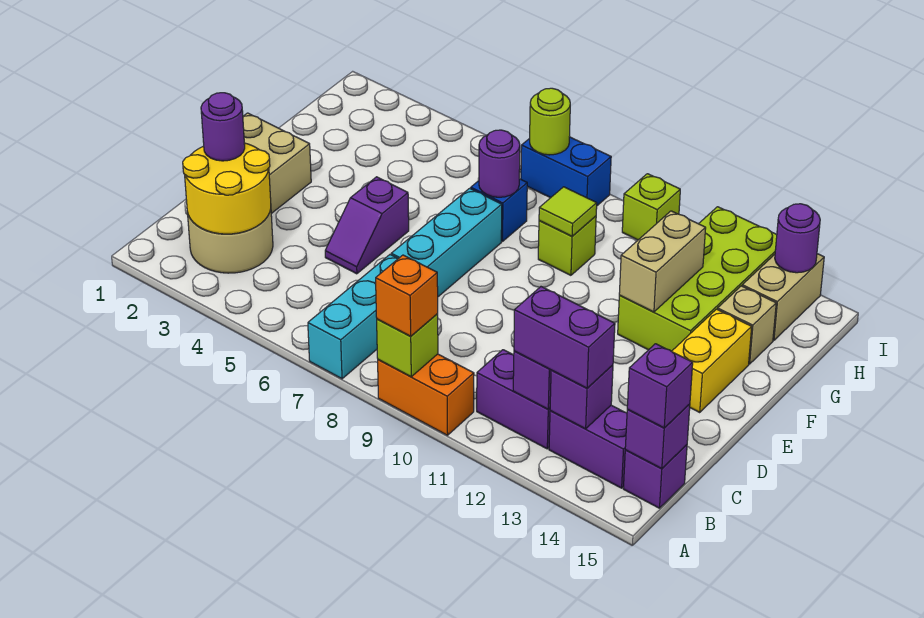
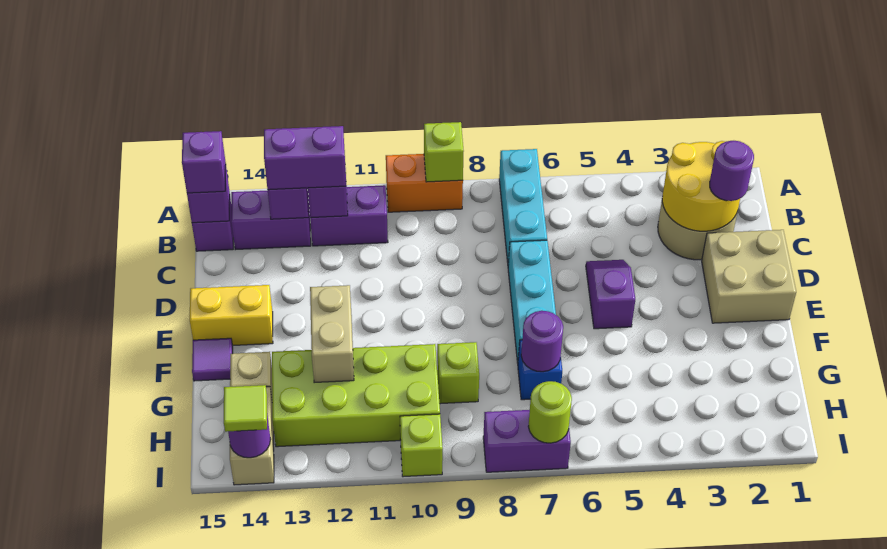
orange 1x1 brick [376,255,438,336] -> none
yellow 1x2 brick [672,309,752,412] -> yellow 1x2 brick turned to [190,285,273,346]
lime 2x4 brick [618,207,777,351] -> lime 2x4 brick turned to [272,344,440,447]
none -> purple 1x1 tile [192,338,233,381]
lime 1x1 tile [539,187,597,236] -> lime 1x1 tile moved to [224,385,267,432]
blue 1x2 brick [521,137,611,206] -> purple 1x2 brick [483,410,571,472]

